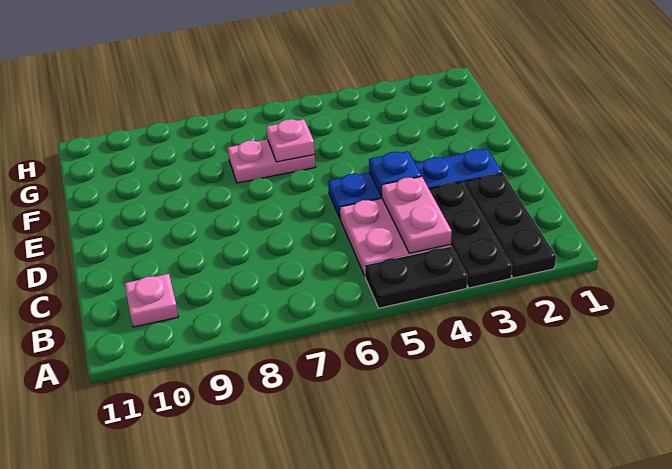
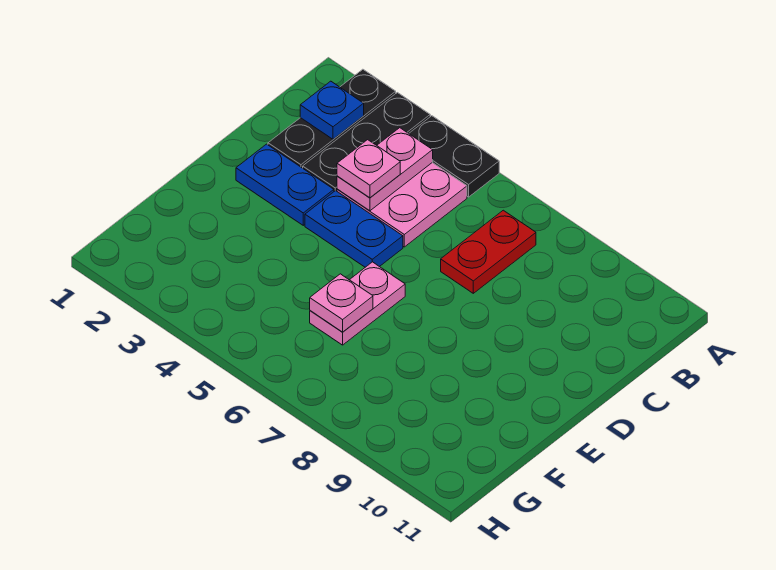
none -> red 1x2 plate [441,210,536,293]
pink 1x1 plate [124,274,179,327] -> pink 1x1 plate moved to [337,140,400,198]
blue 1x1 plate [369,151,421,196] -> blue 1x1 plate moved to [300,81,364,139]
pink 1x2 plate [228,140,316,183] -> pink 1x2 plate turned to [310,262,405,345]

